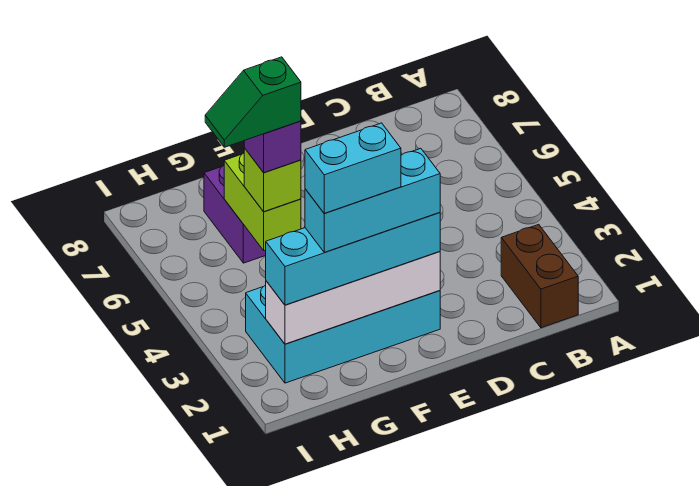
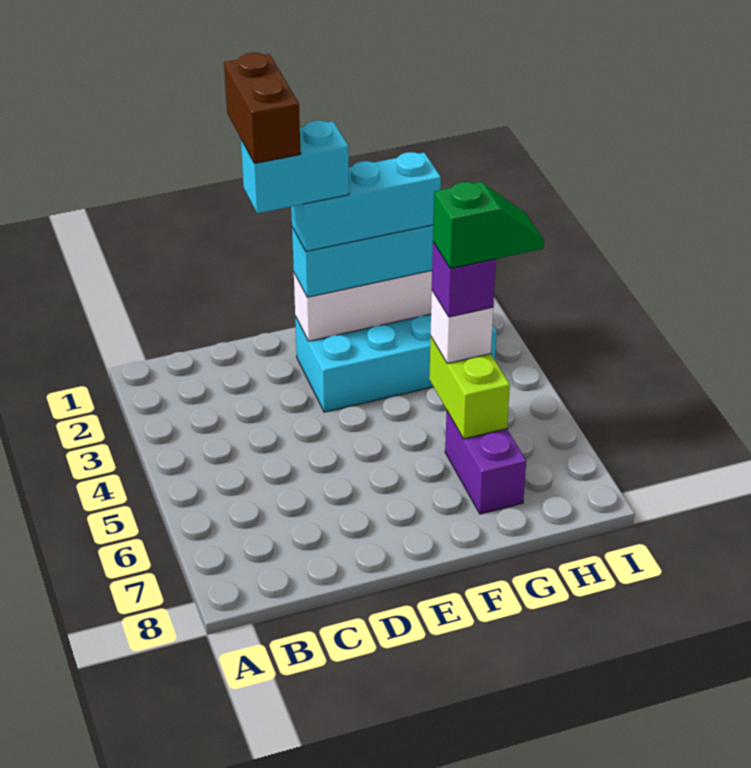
brown 1x2 brick [501,224,578,328] -> brown 1x2 brick moved to [224,53,301,164]
cyan 1x2 brick [305,123,401,213] -> cyan 1x2 brick moved to [241,121,349,213]
lime 1x1 brick [244,148,301,212] -> white 1x1 brick [431,291,493,363]

